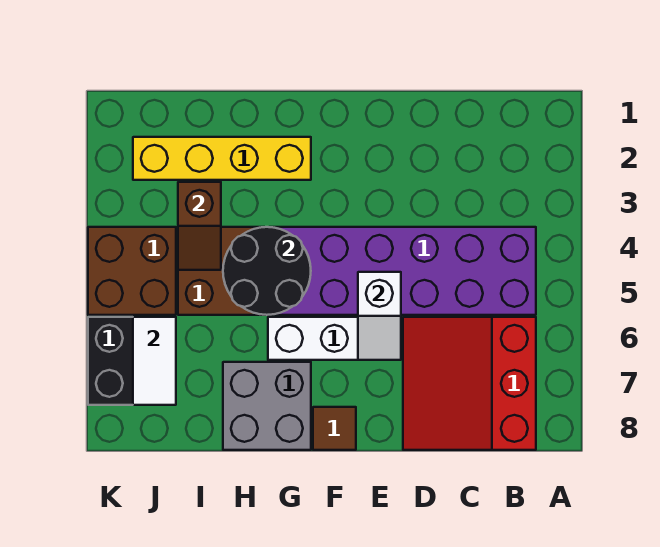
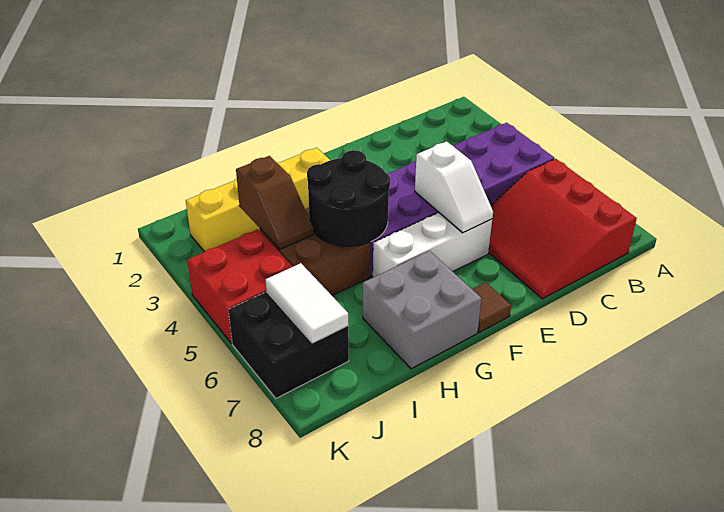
brown 2x2 brick [88,227,176,315] -> red 2x2 brick [187,229,293,344]

